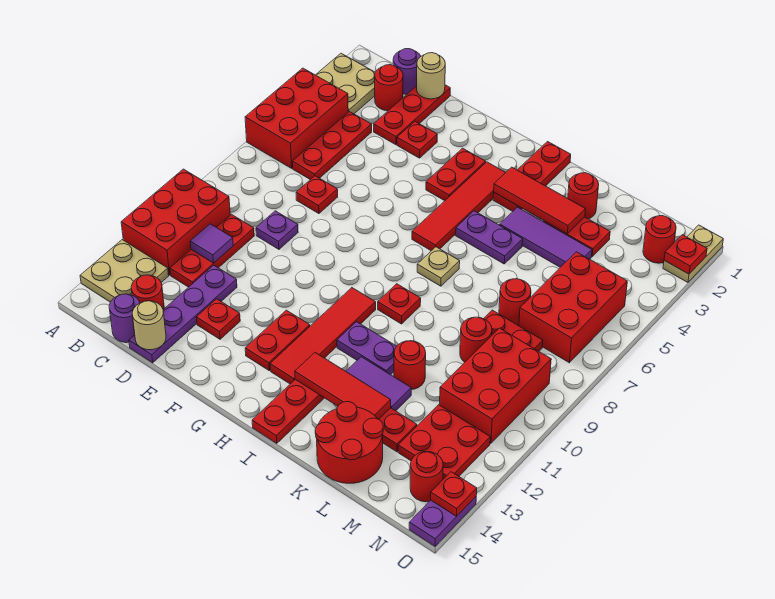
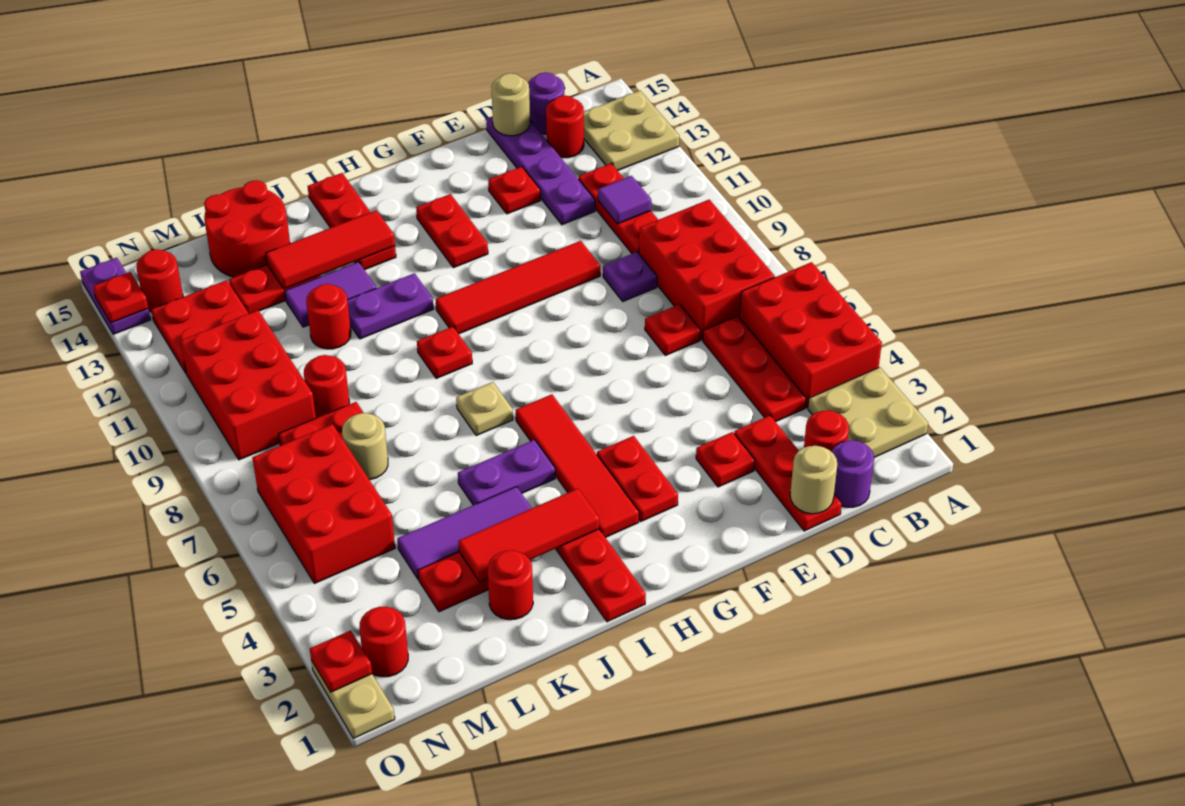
red 2x3 brick [121,169,230,275] -> red 2x3 brick moved to [639,200,775,340]
red 1x4 tile [270,288,376,384] -> red 1x4 tile turned to [436,241,600,334]
red 1x1 round brick [499,279,531,326] -> tan 1x1 round brick [342,413,388,480]

